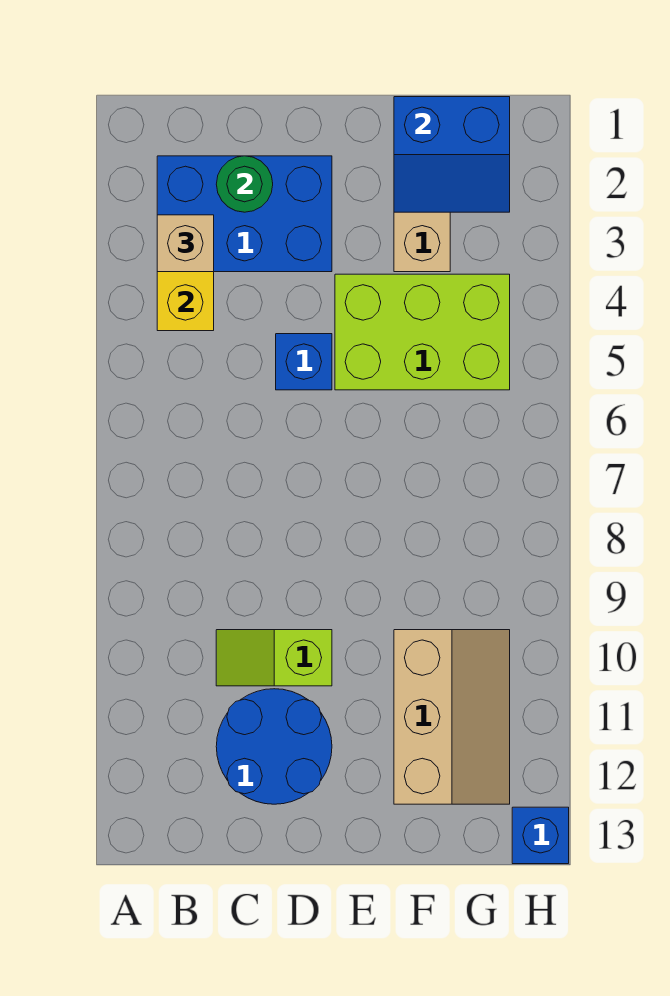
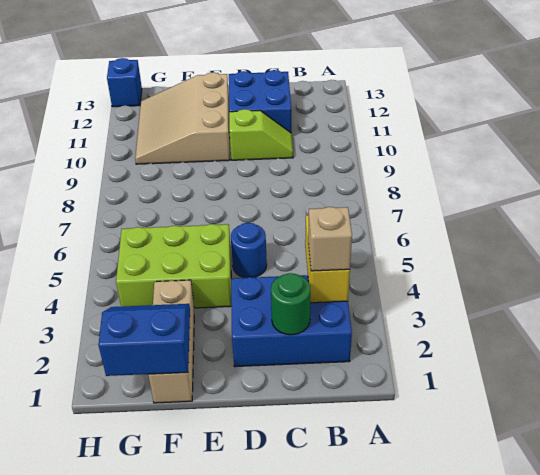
blue 2x2 round brick [216,689,332,804] -> blue 2x2 brick [229,70,291,133]
blue 1x1 brick [276,334,332,390] -> blue 1x1 round brick [231,223,267,278]
tan 2x3 slope [394,630,510,804] -> tan 3x3 slope [135,72,230,164]

